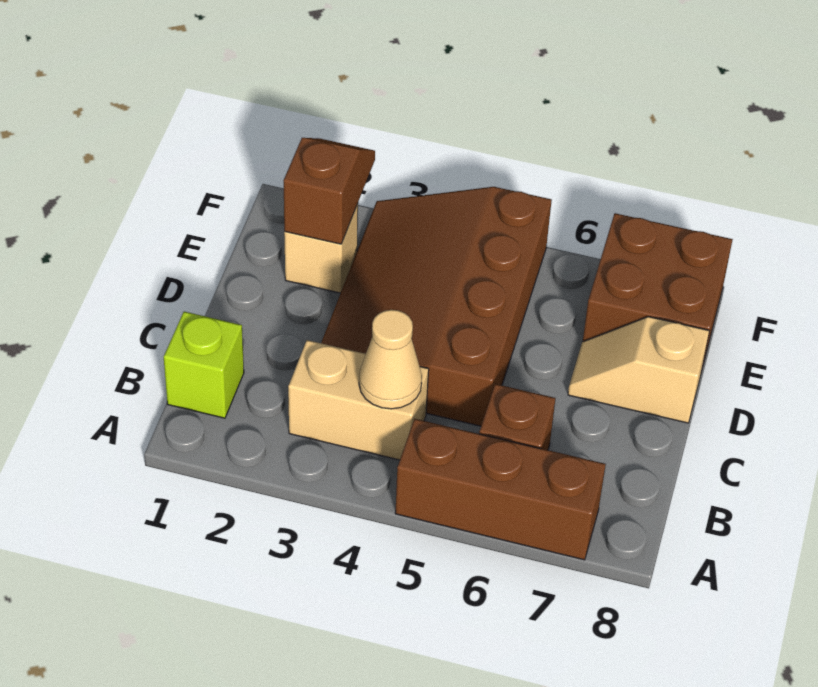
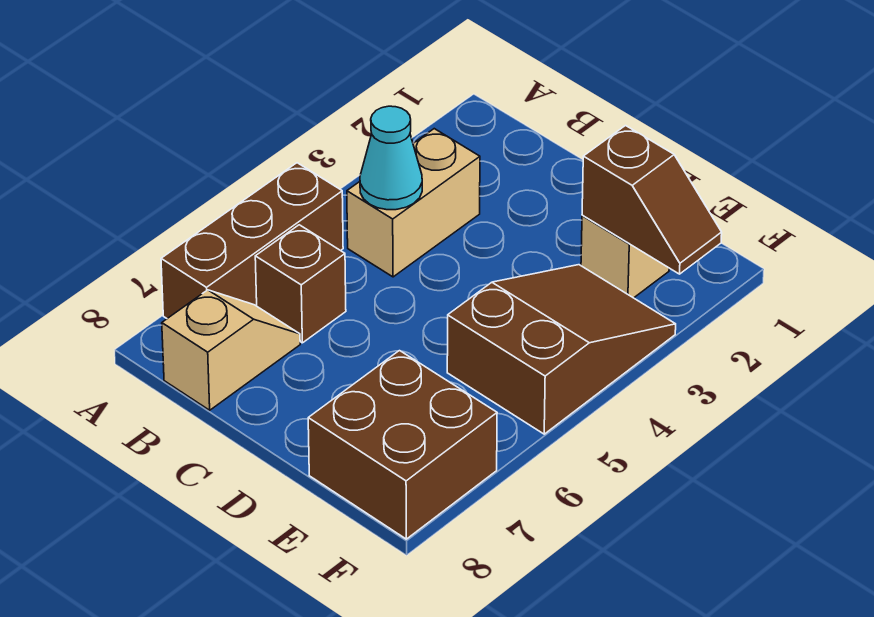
lime 1x1 brick [164,312,244,418] -> none
tan 1x1 cone [359,310,422,409] -> cyan 1x1 cone [360,106,422,210]
brown 3x4 slope [321,187,552,426] -> brown 2x3 slope [447,265,676,434]
tan 1x2 slope [568,317,709,423] -> tan 1x2 slope moved to [162,290,300,410]

